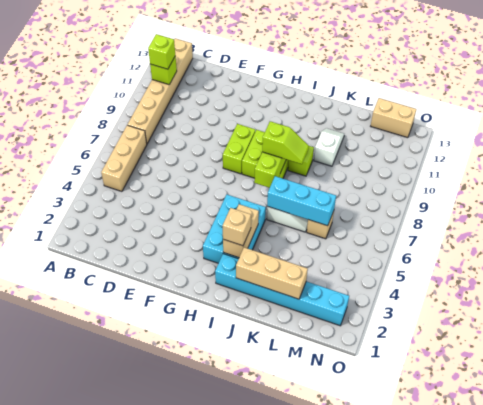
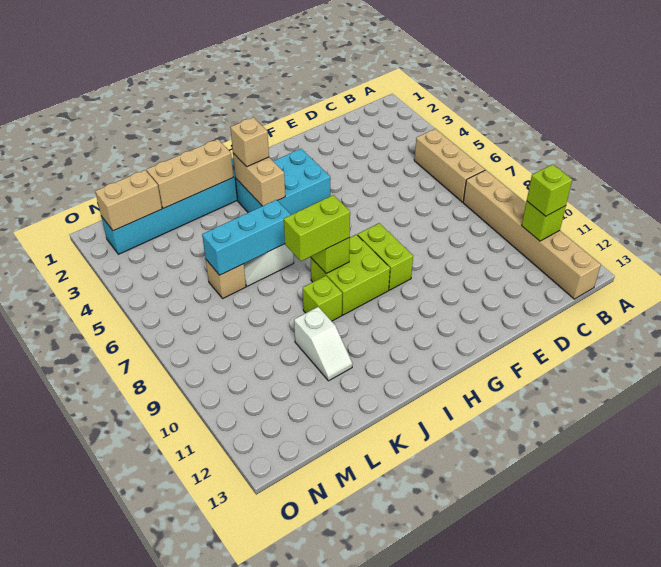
cyan 2x3 brick [203,194,266,263] -> cyan 2x3 brick turned to [235,149,330,215]
lime 1x2 slope [262,121,309,164] -> lime 1x2 brick [284,195,350,261]
tan 1x2 brick [371,98,416,138] -> tan 1x2 brick moved to [95,170,162,231]

